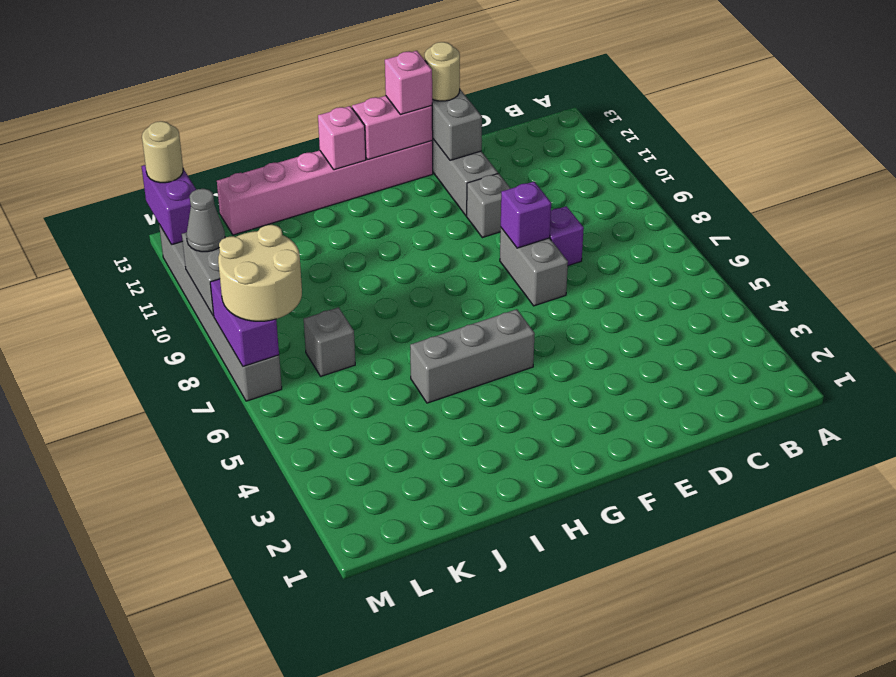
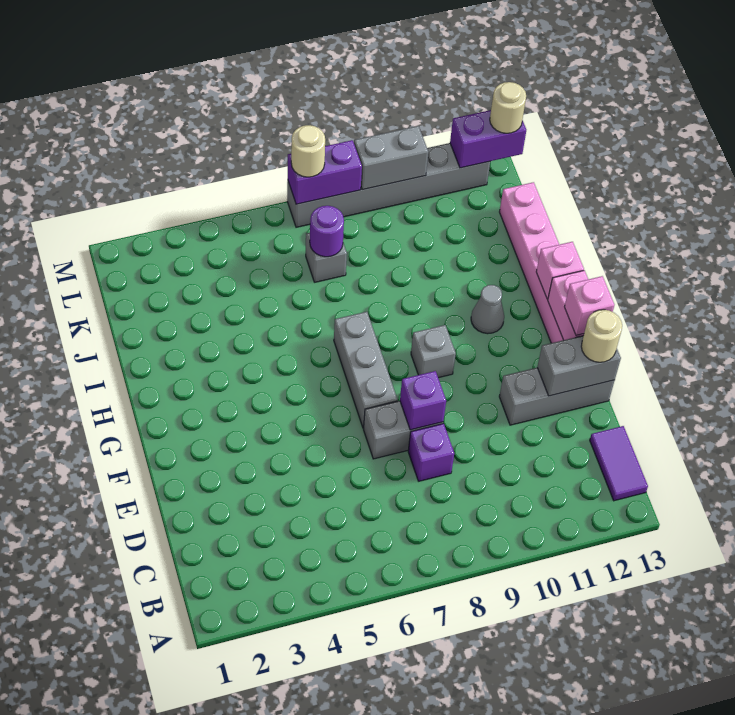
none -> purple 1x2 tile [590,426,648,501]
grey 1x1 brick [467,173,511,238] -> grey 1x1 brick moved to [411,325,456,378]
grey 1x3 brick [410,309,535,403] -> grey 1x3 brick moved to [334,312,398,428]
none -> purple 1x1 round brick [310,206,344,257]
tan 2x2 round brick [218,225,302,321] -> tan 1x1 round brick [291,125,325,177]
grey 1x1 cone [186,189,225,252] -> grey 1x1 cone moved to [471,285,504,334]

